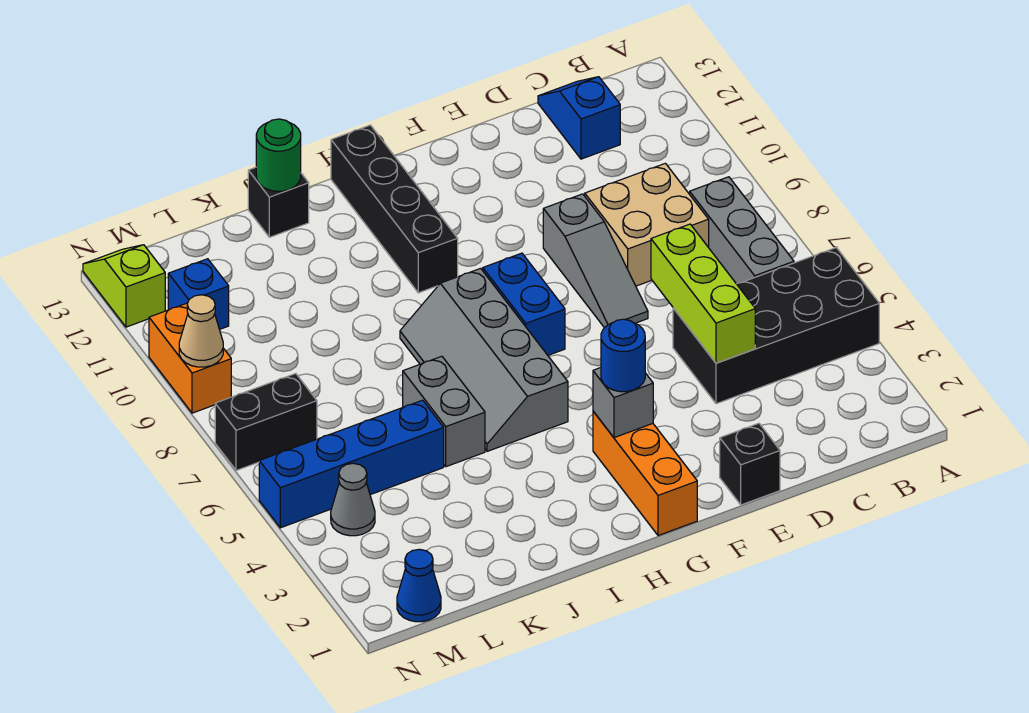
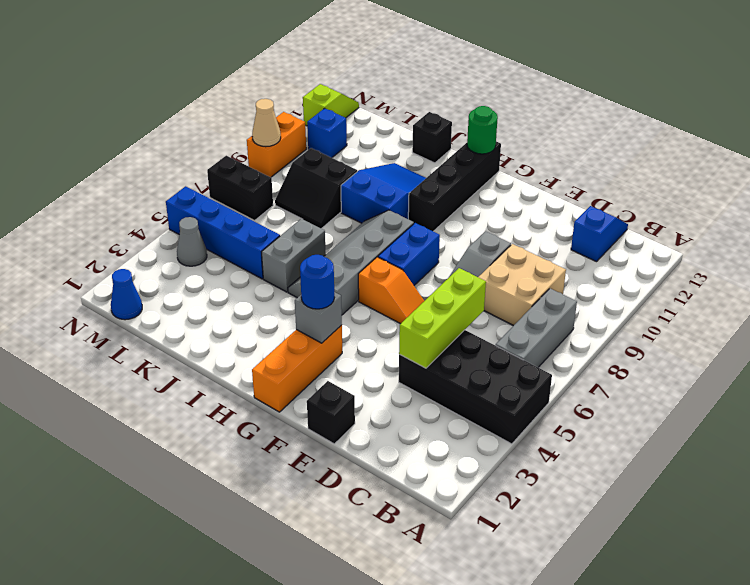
none -> orange 1x2 slope [358,257,424,324]
none -> blue 2x3 slope [341,163,426,223]
green 1x1 round brick [256,119,301,191] -> green 1x1 round brick moved to [467,106,498,154]
none -> black 2x2 slope [275,148,357,229]

